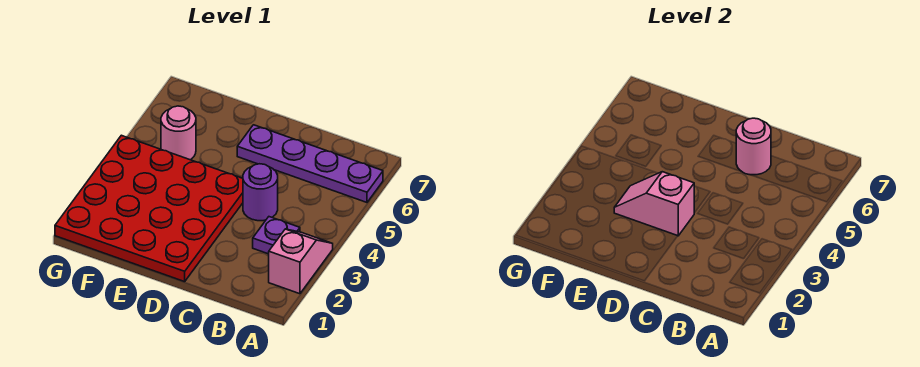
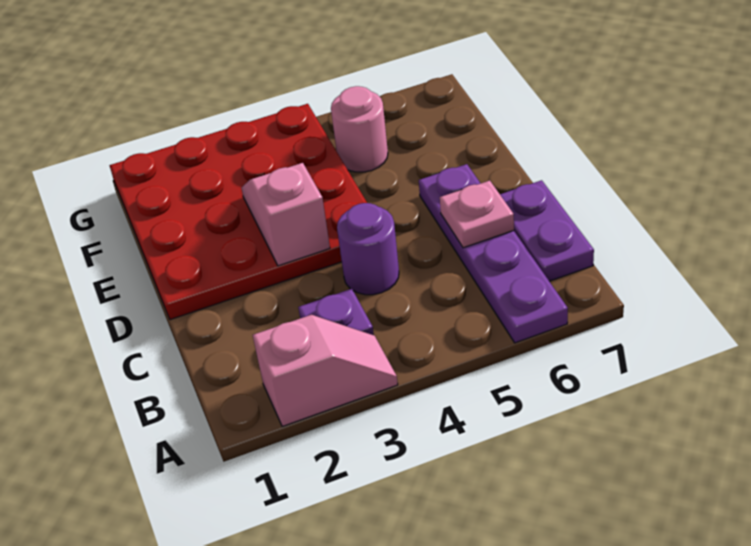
none -> purple 1x2 plate [500,180,594,281]
pink 1x1 round brick [736,118,771,175] -> pink 1x1 plate [440,181,514,248]

